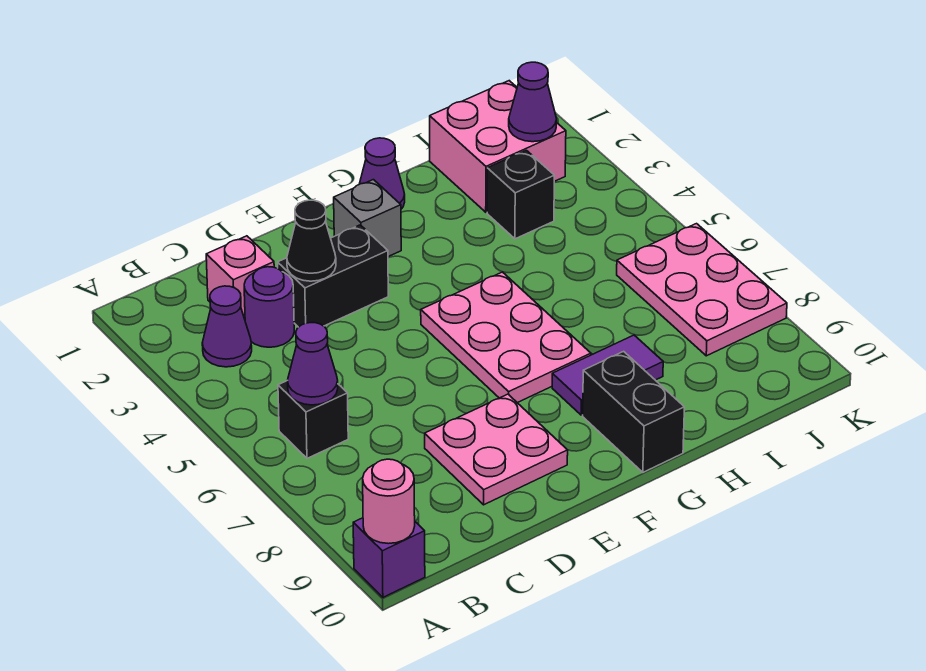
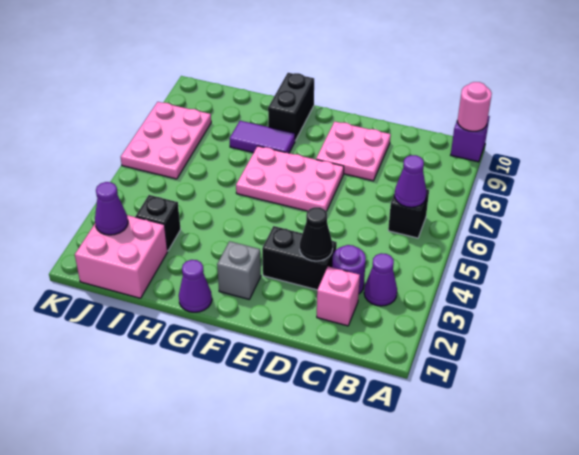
pink 2x3 plate [421,272,591,403] -> pink 2x3 plate turned to [236,146,344,212]

